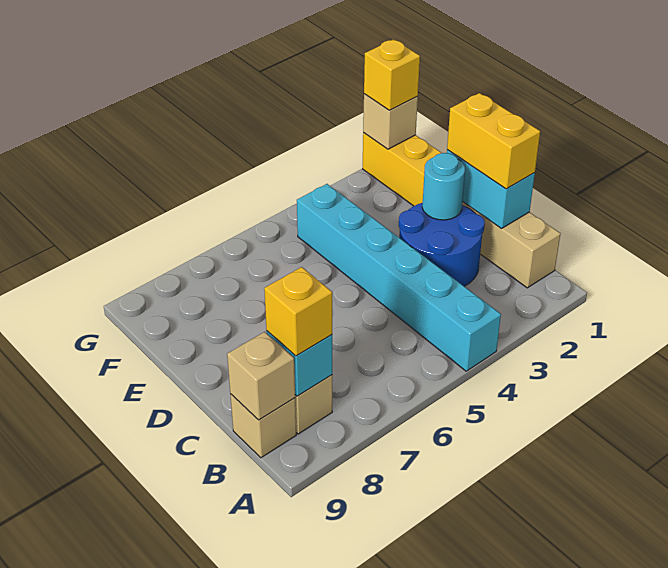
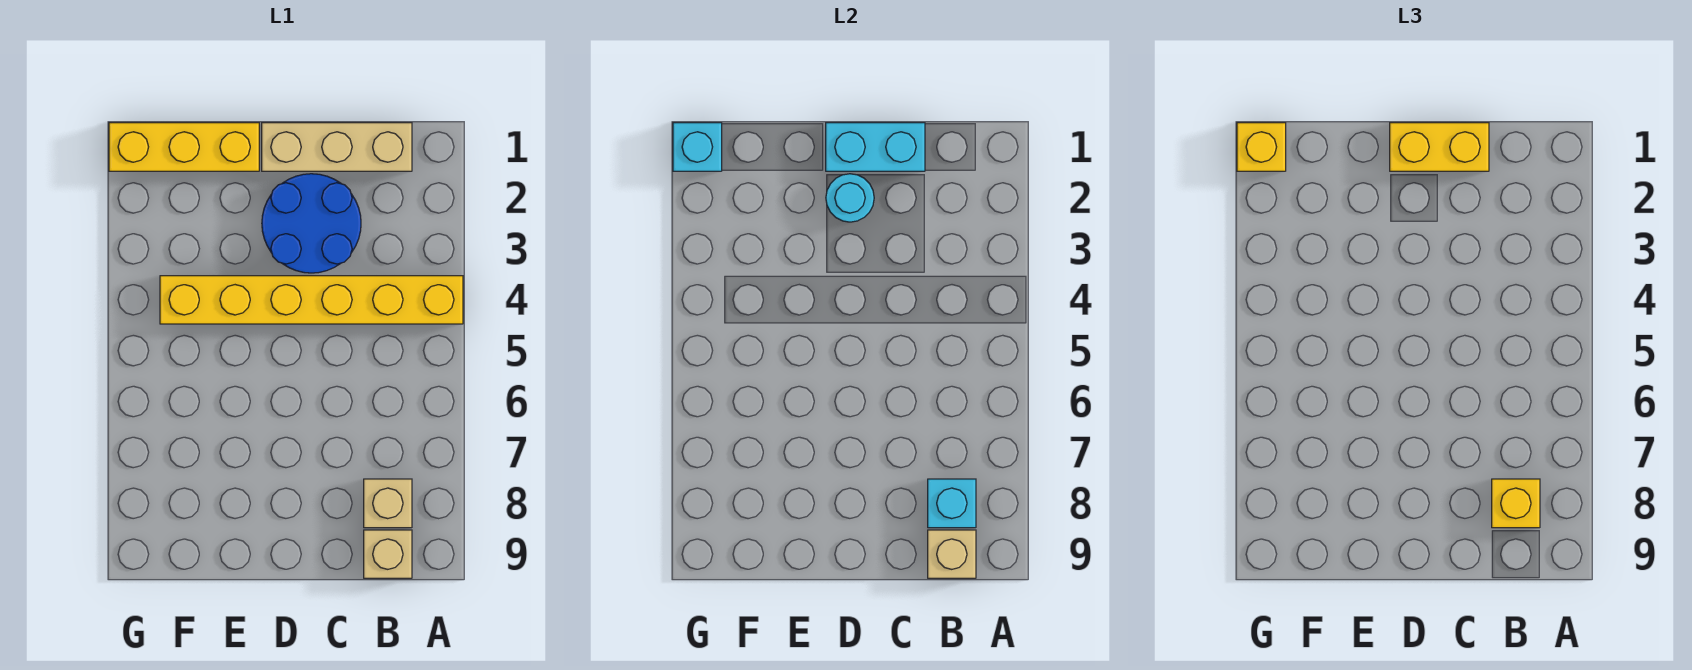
cyan 1x6 brick [297,184,501,371] -> yellow 1x6 brick [160,276,463,324]
tan 1x1 brick [363,94,418,149] -> cyan 1x1 brick [673,123,722,171]

